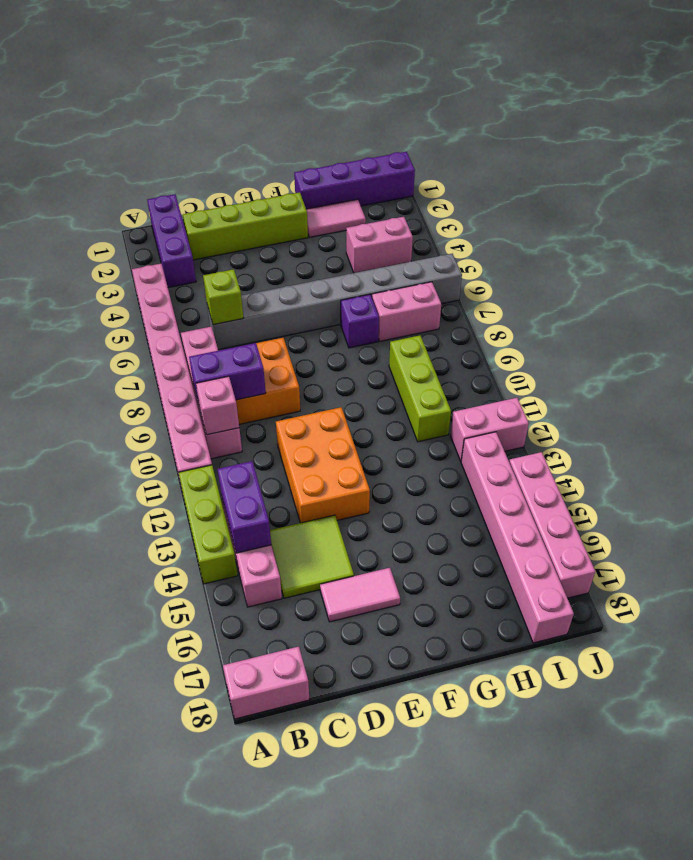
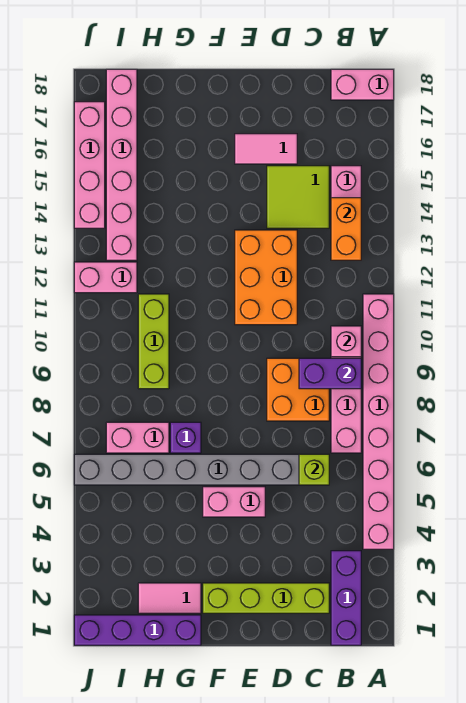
lime 1x3 brick [178,465,238,584] -> none
purple 1x2 brick [218,461,271,553] -> orange 1x2 brick [331,198,361,260]
pink 1x2 brick [346,217,413,273] -> pink 1x2 brick moved to [203,487,265,517]

